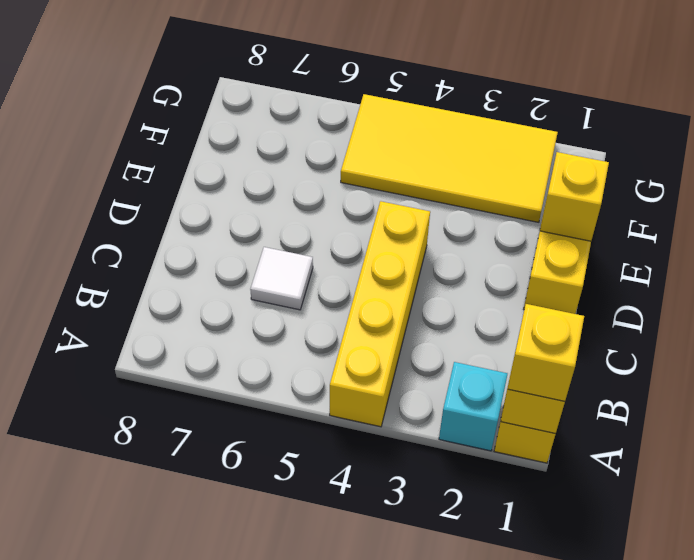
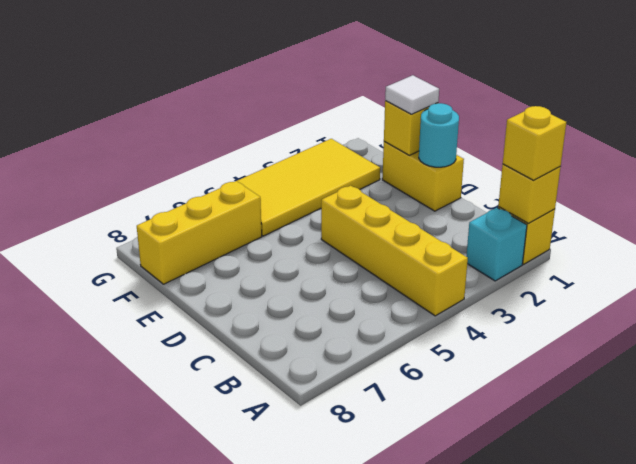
white 1x1 tile [250,247,313,310] -> white 1x1 tile moved to [385,75,439,114]
none -> cyan 1x1 round brick [419,103,459,167]
none -> yellow 1x3 brick [137,181,262,284]

